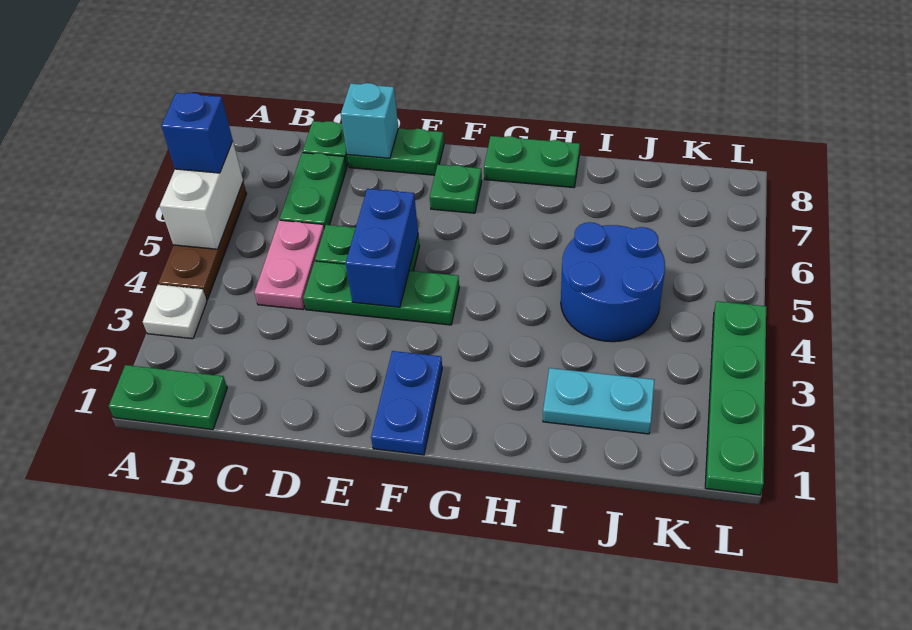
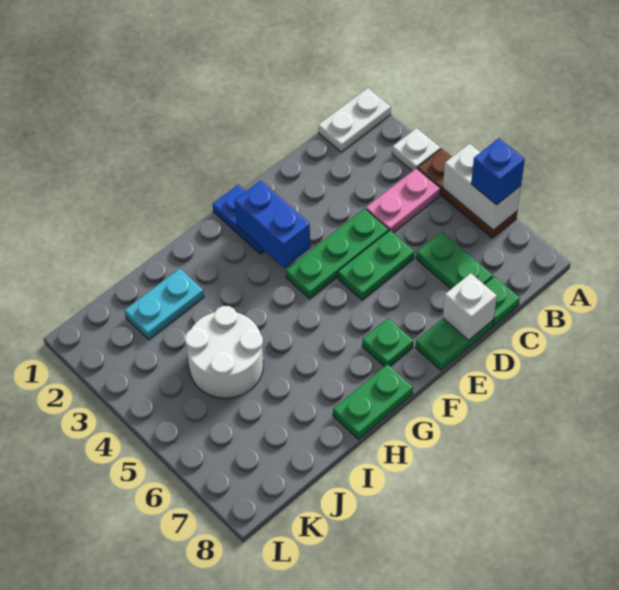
green 1x2 plate [109,365,227,430] -> white 1x2 plate [318,88,391,152]
pink 1x2 plate [255,220,324,309] -> pink 1x2 plate turned to [366,168,440,233]
cyan 1x1 brick [341,83,398,158] -> white 1x1 brick [443,273,497,340]
blue 1x2 brick [346,189,418,307] -> blue 1x2 brick moved to [235,181,310,268]
blue 2x2 round brick [561,222,665,342] -> white 2x2 round brick [185,306,263,398]
green 1x4 plate [705,301,766,495] -> none

